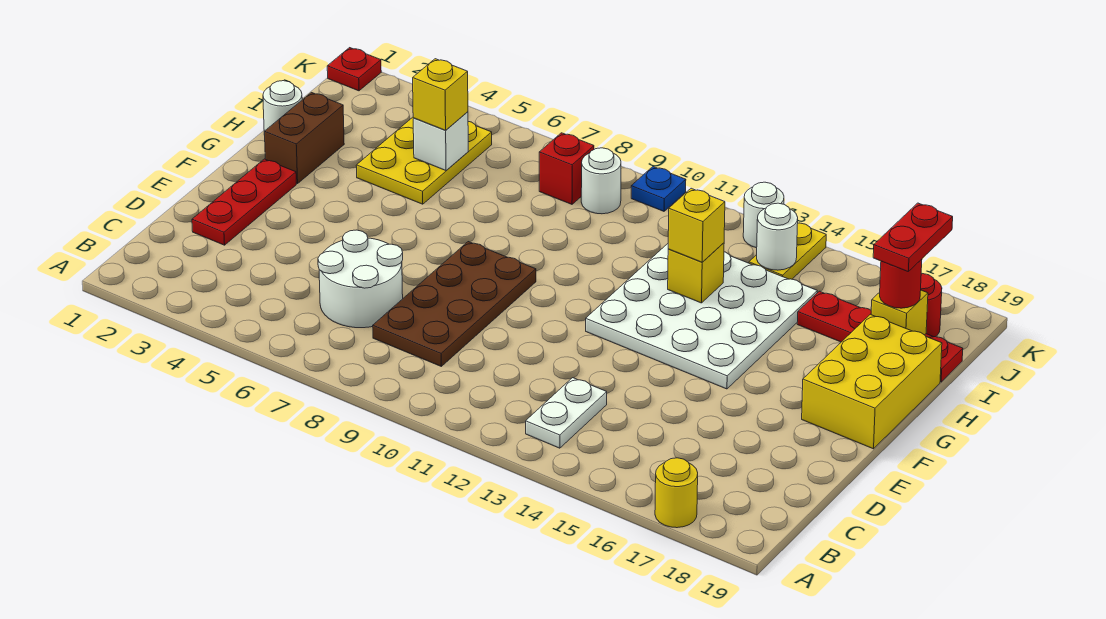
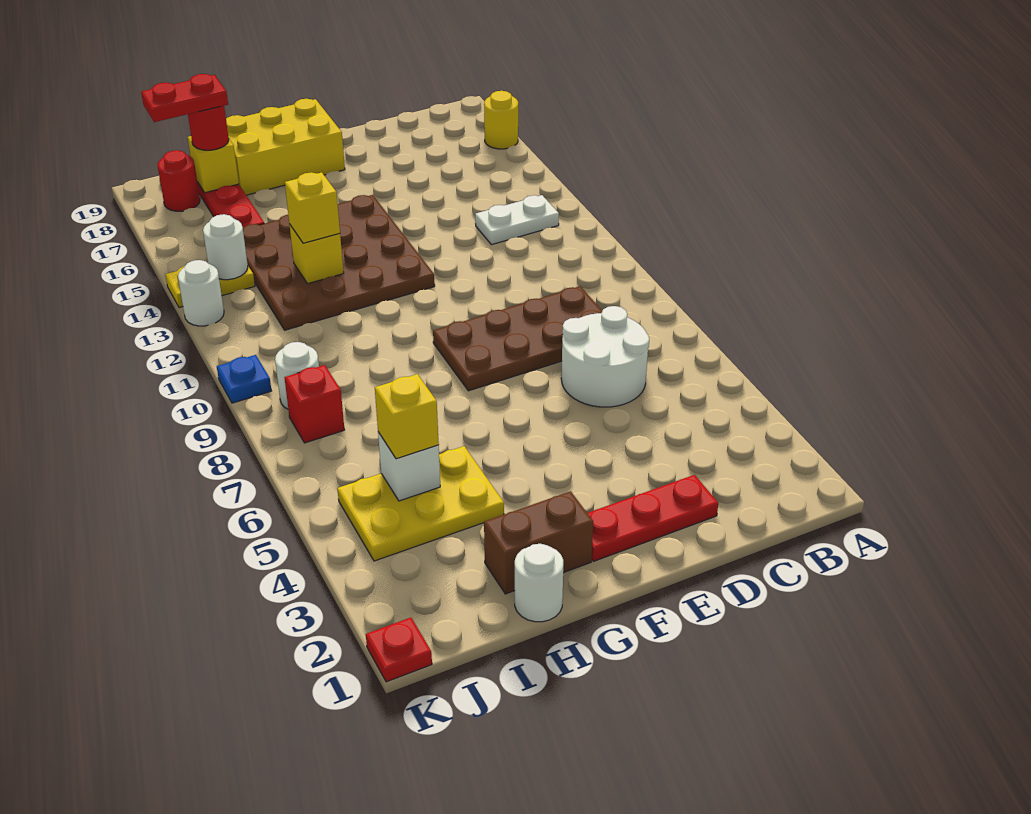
white 4x4 plate [586,244,817,389] -> brown 4x4 plate [243,195,435,330]

